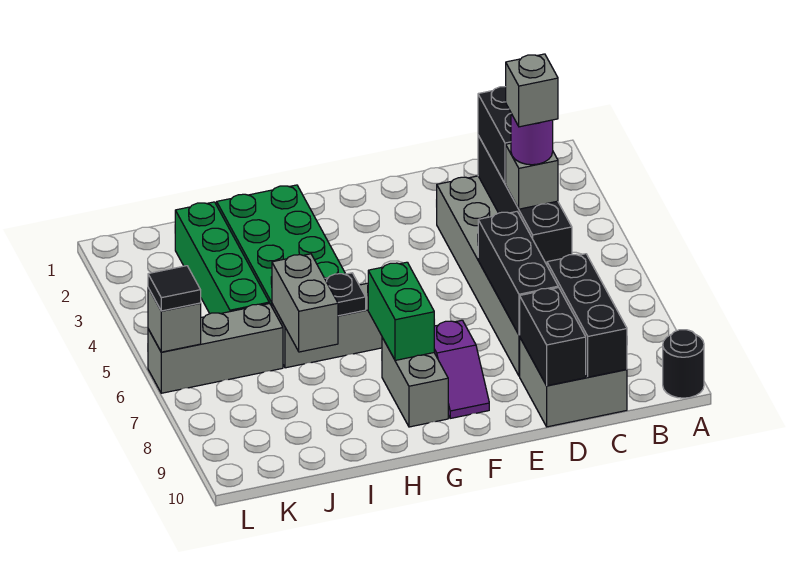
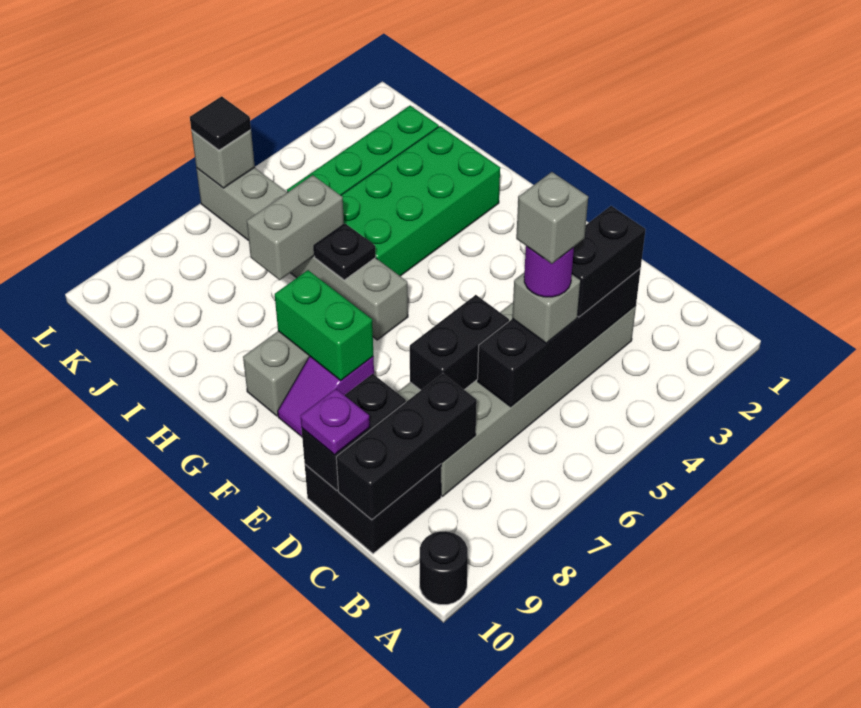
grey 2x2 brick [520,338,627,427] -> black 2x2 brick [305,464,441,554]
black 1x3 brick [478,212,558,335] -> black 1x2 brick [410,295,509,390]
none -> purple 1x1 plate [301,389,370,455]
green 1x2 brick [368,262,434,360] -> green 1x2 brick turned to [275,270,373,380]

